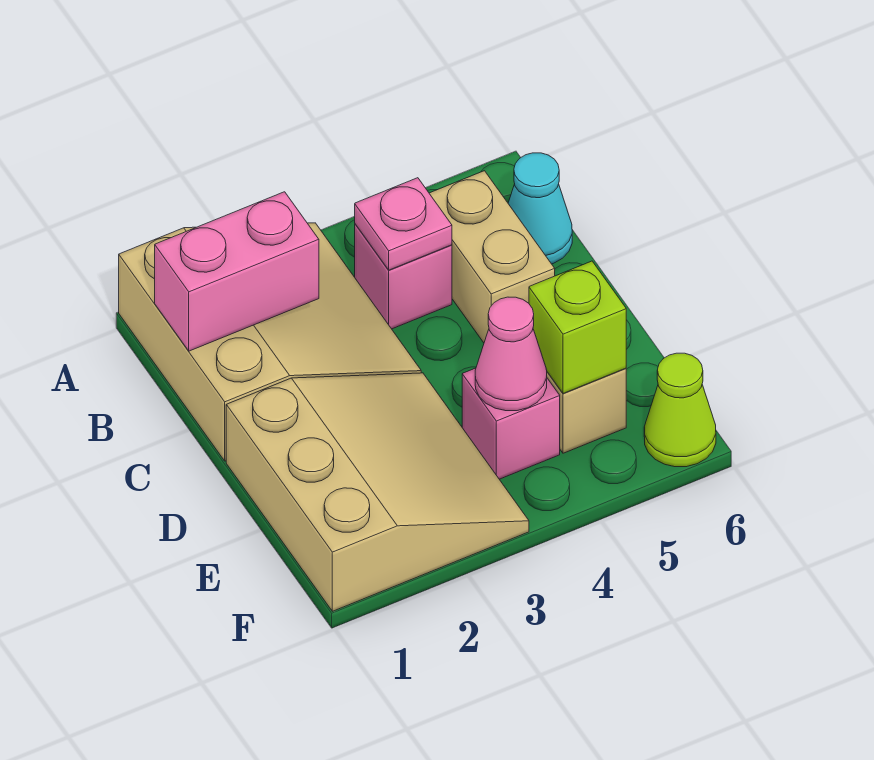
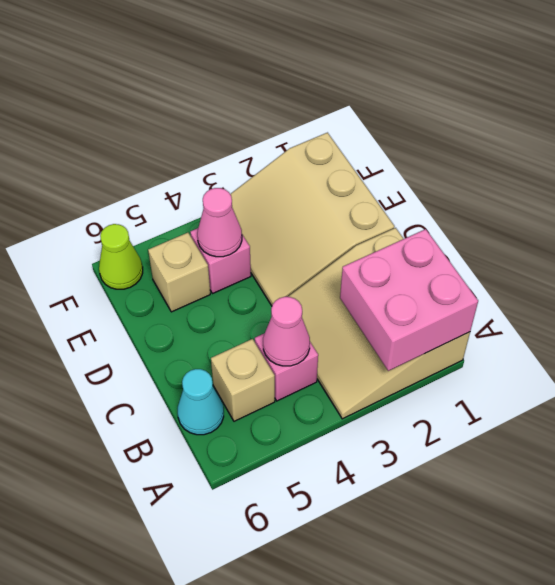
pink 1x2 brick [155,192,319,351] -> pink 2x2 brick [340,229,478,371]
pink 1x1 plate [355,178,452,270] -> pink 1x1 cone [263,297,310,366]
tan 1x2 brick [429,171,555,343] -> tan 1x1 brick [211,339,275,421]
lime 1x1 brick [529,261,626,393] -> none

